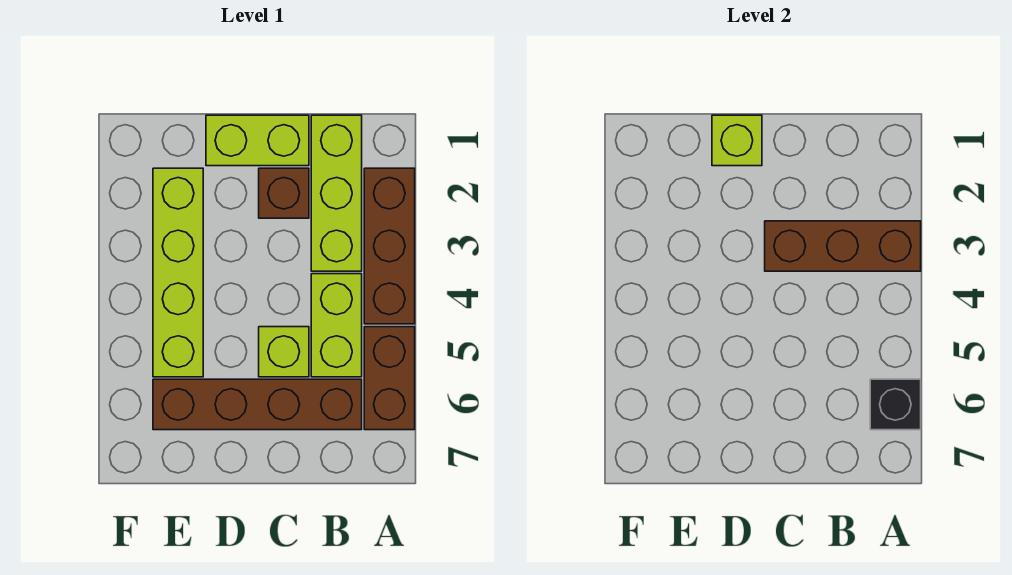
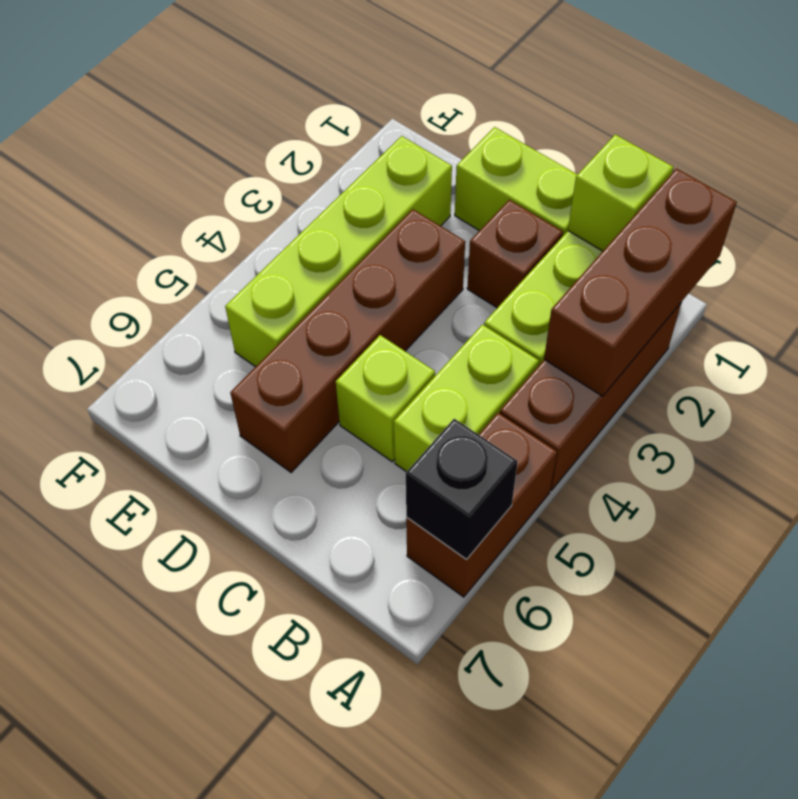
brown 1x3 brick [765,221,921,271] -> brown 1x3 brick turned to [544,169,737,396]
brown 1x4 brick [153,379,362,430] -> brown 1x4 brick turned to [230,209,465,473]
lime 1x1 brick [712,115,762,166] -> lime 1x1 brick moved to [568,134,673,251]

